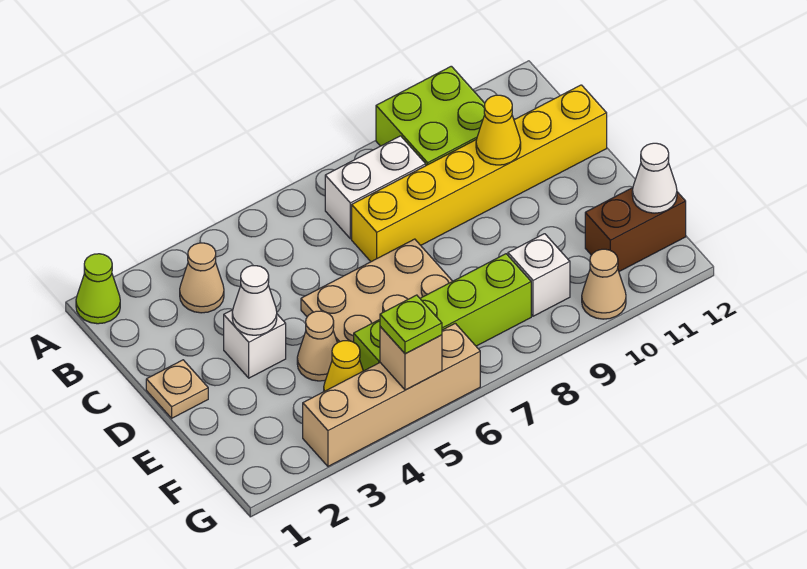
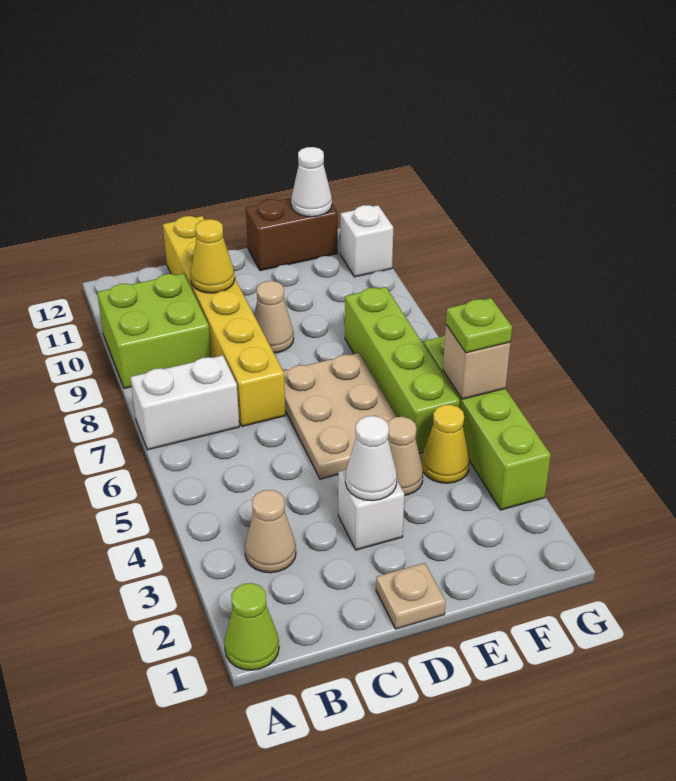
white 1x2 brick [325,136,426,239] -> white 1x2 brick turned to [130,355,239,450]
white 1x1 brick [508,234,570,316] -> white 1x1 brick moved to [340,205,393,277]
brown 1x2 brick [585,188,686,271] -> brown 1x2 brick turned to [246,198,338,271]
tan 1x4 brick [303,323,480,466] -> lime 1x4 brick [423,335,551,510]
tan 1x1 cone [582,249,626,319] -> tan 1x1 cone moved to [254,281,294,353]

